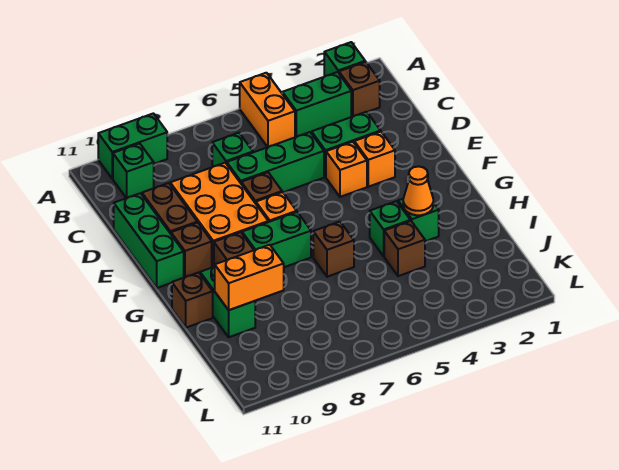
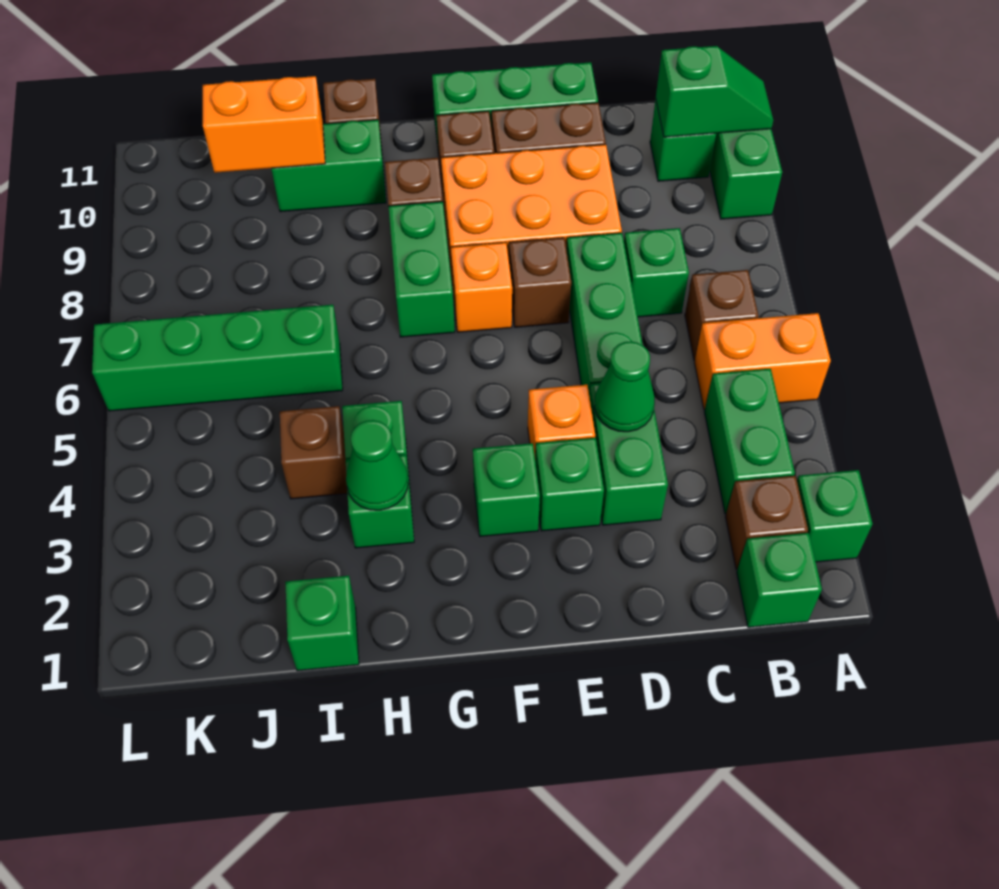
none -> green 1x2 slope [656,46,773,137]
none -> green 1x1 brick [737,533,822,627]
none -> green 1x1 cone [594,341,655,432]
orange 1x1 brick [354,132,395,187] -> green 1x1 brick [535,438,604,531]
none -> green 1x1 brick [473,443,540,537]
orange 1x1 cone [403,166,433,215] -> green 1x1 cone [346,420,408,510]
brown 1x1 brick [313,222,354,277] -> brown 1x1 brick moved to [685,270,759,360]
none -> green 1x1 brick [285,576,359,671]
none -> green 1x4 brick [92,305,343,411]
orange 1x2 brick [215,245,284,310] -> orange 1x2 brick turned to [203,76,325,173]

